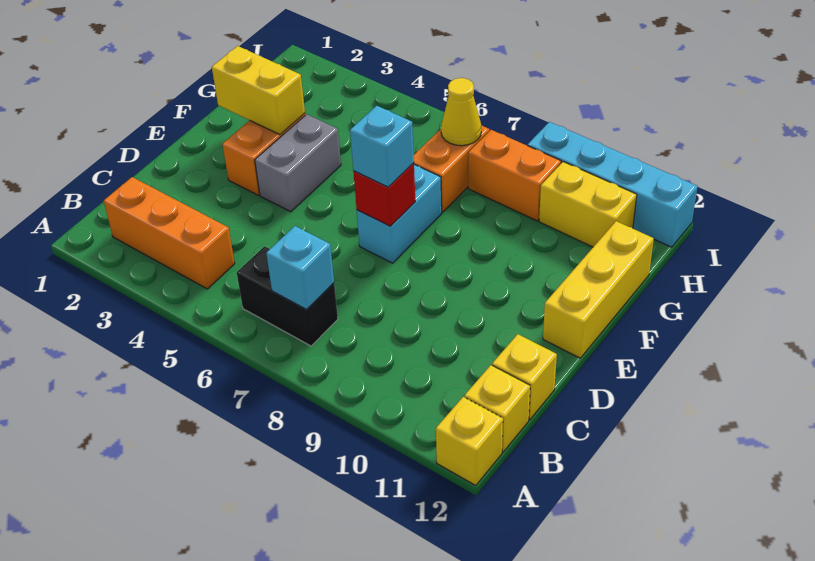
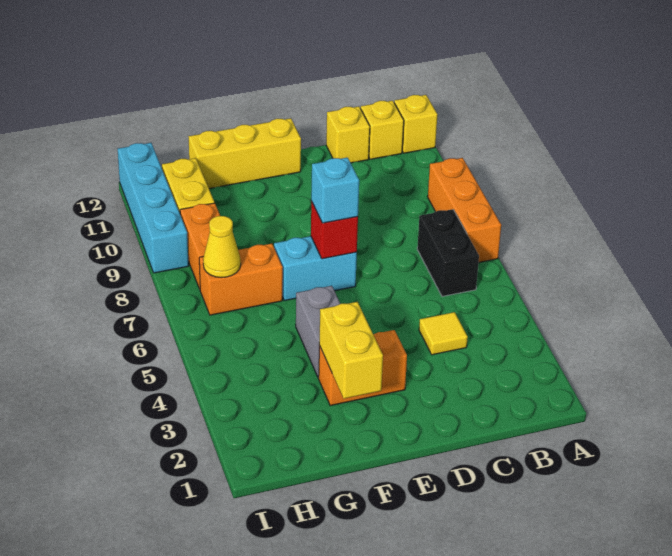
orange 1x3 brick [104,177,235,289] -> orange 1x3 brick moved to [428,158,501,262]
cyan 1x1 brick [266,226,334,309] -> none
none -> yellow 1x1 tile [419,312,468,355]
grey 1x2 brick [255,114,341,212] -> grey 1x2 brick turned to [296,286,340,378]

